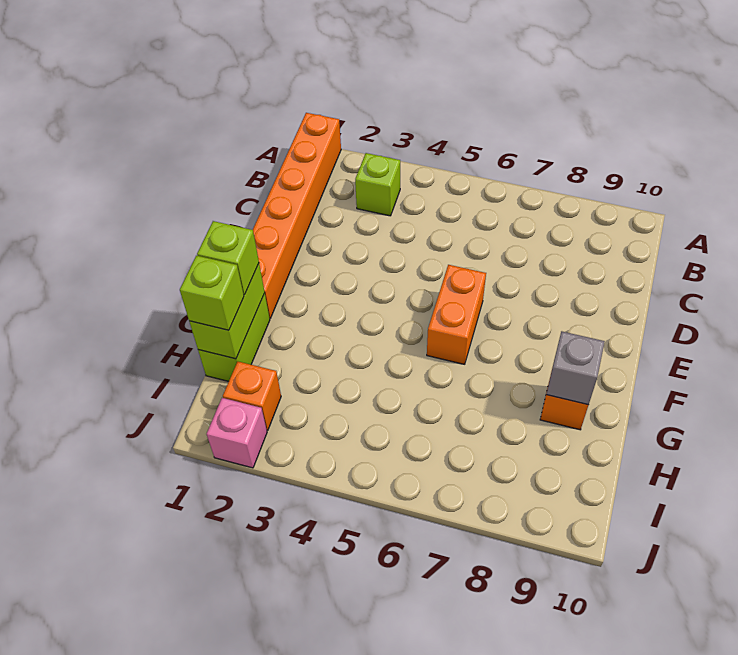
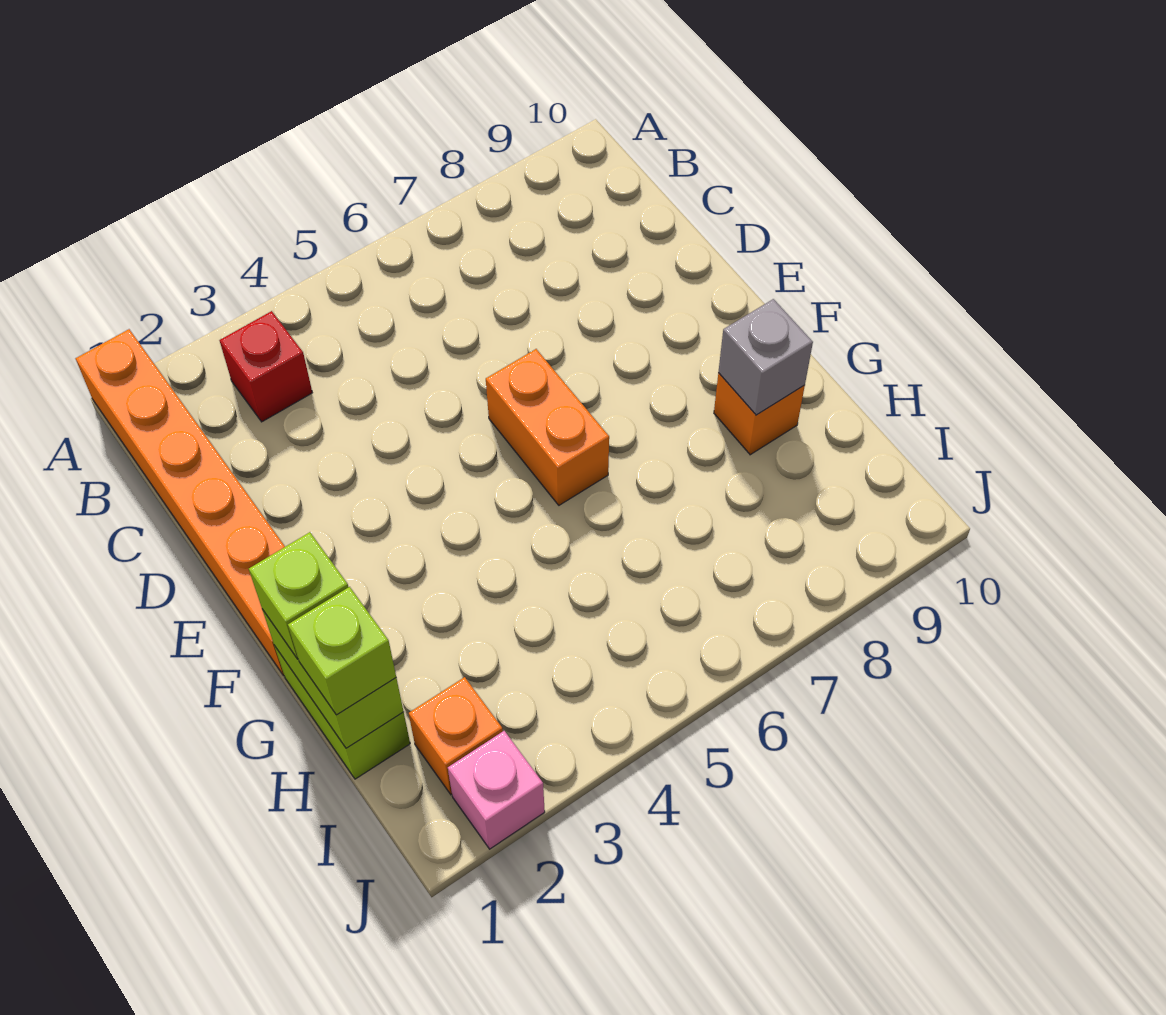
lime 1x1 brick [355,153,400,216] -> red 1x1 brick [220,311,312,422]

